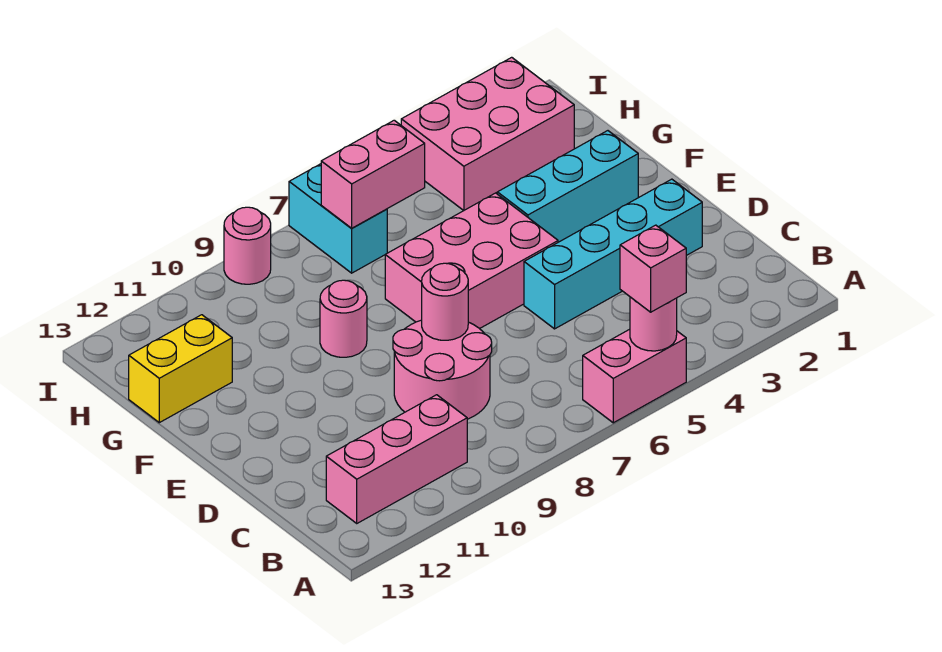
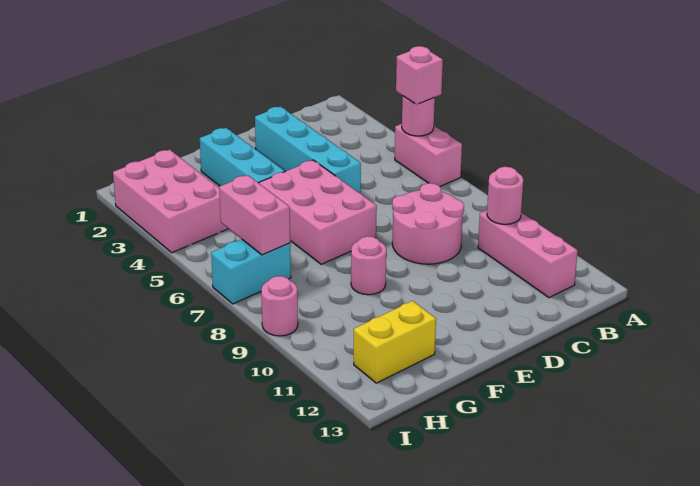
pink 1x1 round brick [422,263,468,340] -> pink 1x1 round brick moved to [487,167,523,224]
yellow 1x2 brick [129,315,232,423] -> yellow 1x2 brick turned to [354,301,436,383]

